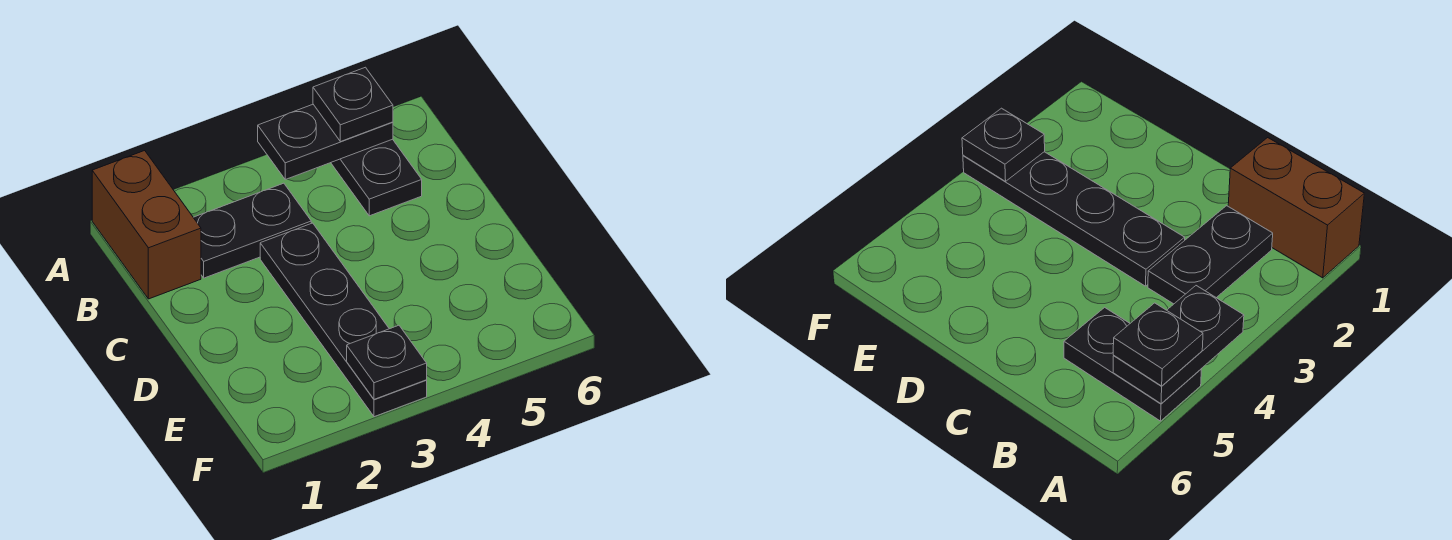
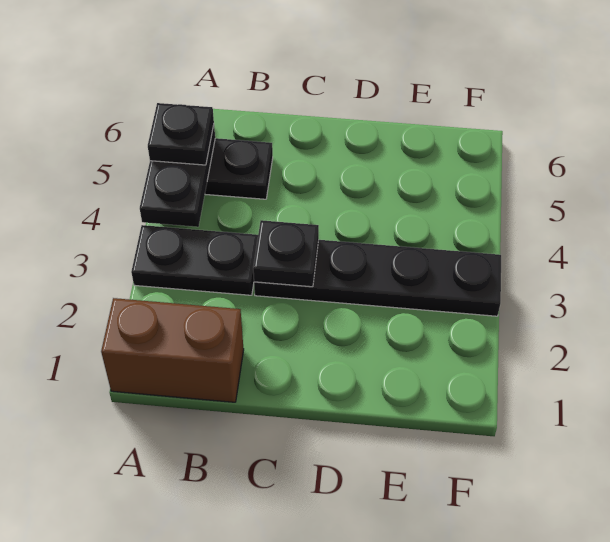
black 1x2 plate [193,183,311,278] -> black 1x2 plate turned to [131,225,258,295]
black 1x1 plate [347,325,427,399] -> black 1x1 plate moved to [253,220,319,287]

